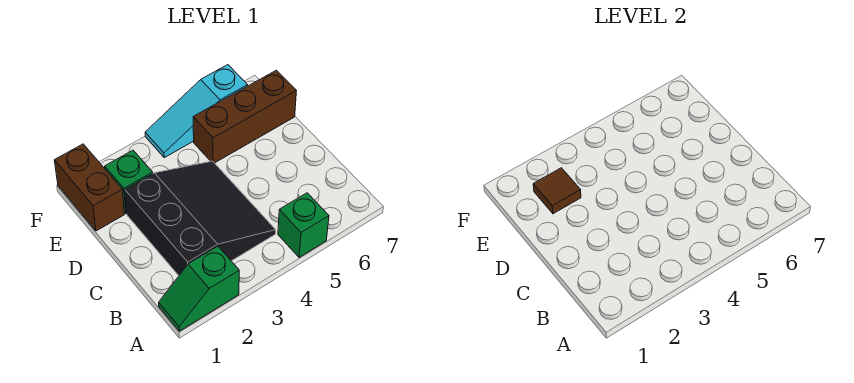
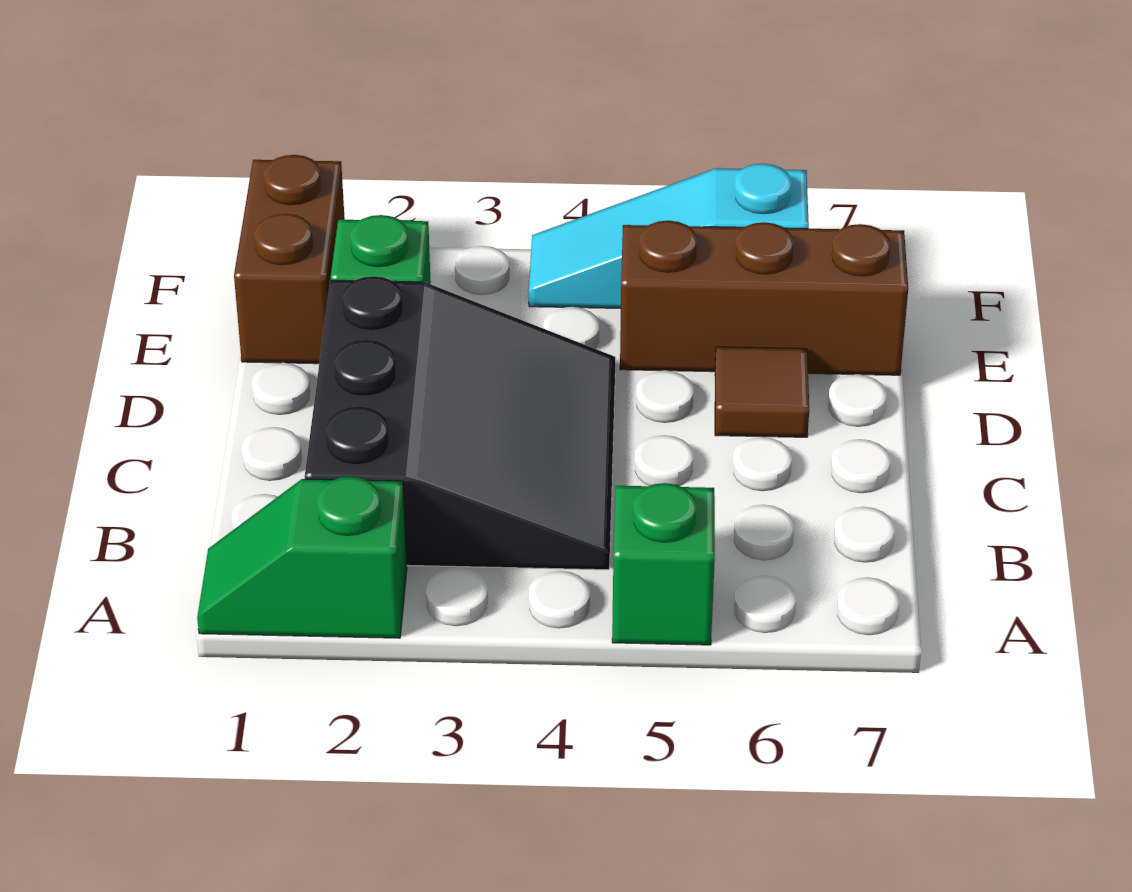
brown 1x1 tile [533,168,581,214] -> brown 1x1 tile moved to [715,347,809,437]

